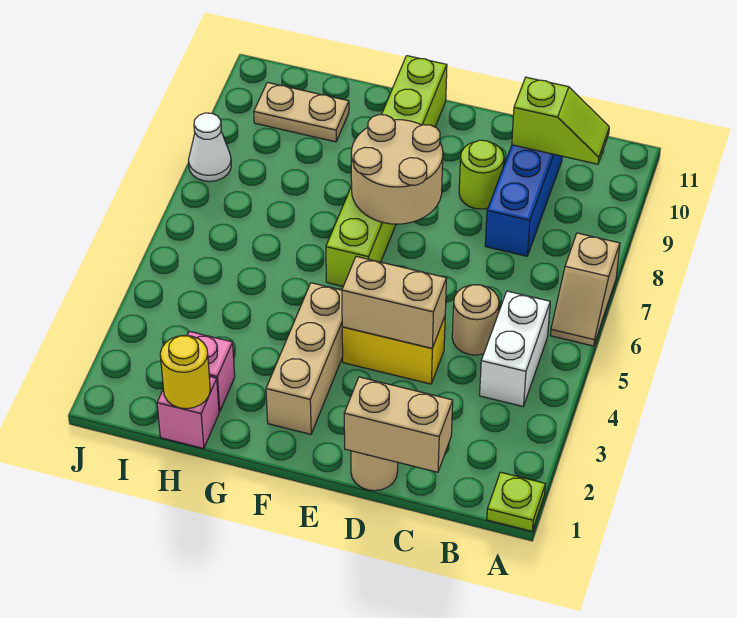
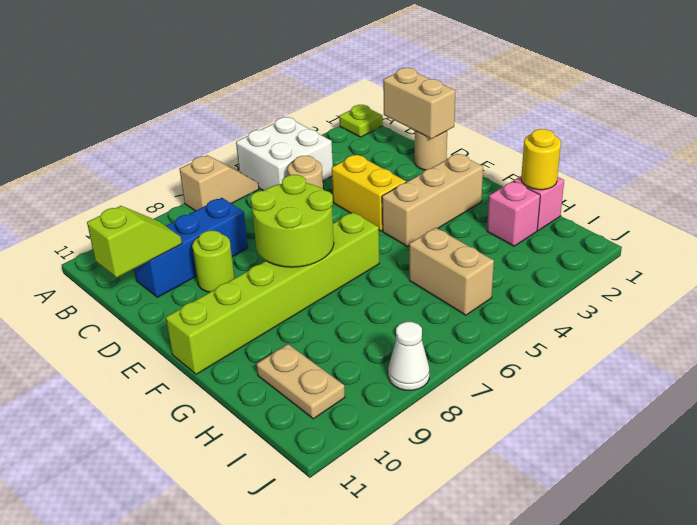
white 1x2 brick [480,291,550,406] -> white 2x2 brick [236,117,333,191]
lime 1x2 slope [512,77,609,164] -> lime 1x2 slope turned to [87,206,182,278]
tan 1x2 brick [342,256,447,348] -> tan 1x2 brick moved to [409,228,494,315]
tan 2x2 round brick [351,115,443,224] -> lime 2x2 round brick [250,175,334,267]

